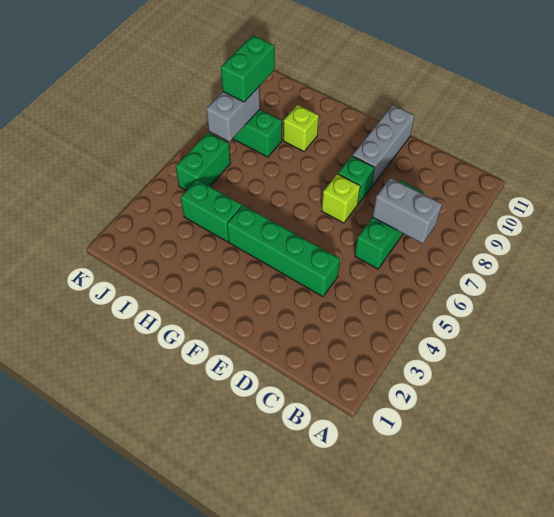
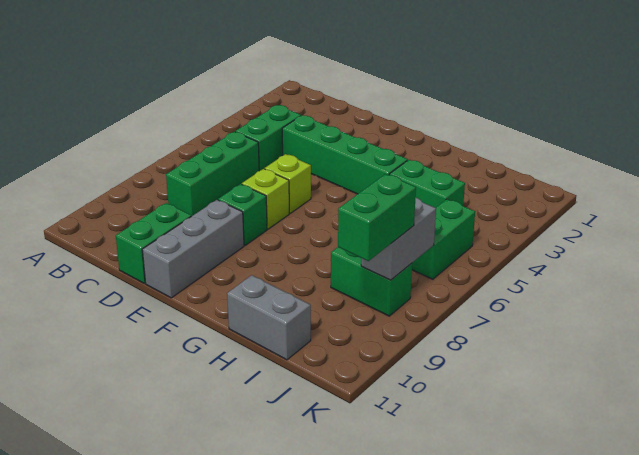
grey 1x2 brick [373,178,442,244] -> grey 1x2 brick moved to [227,275,311,360]
none -> green 1x2 brick [235,105,301,171]
none -> green 1x2 brick [116,203,191,283]
lime 1x1 brick [283,105,319,151] -> lime 1x1 brick moved to [265,154,311,213]

